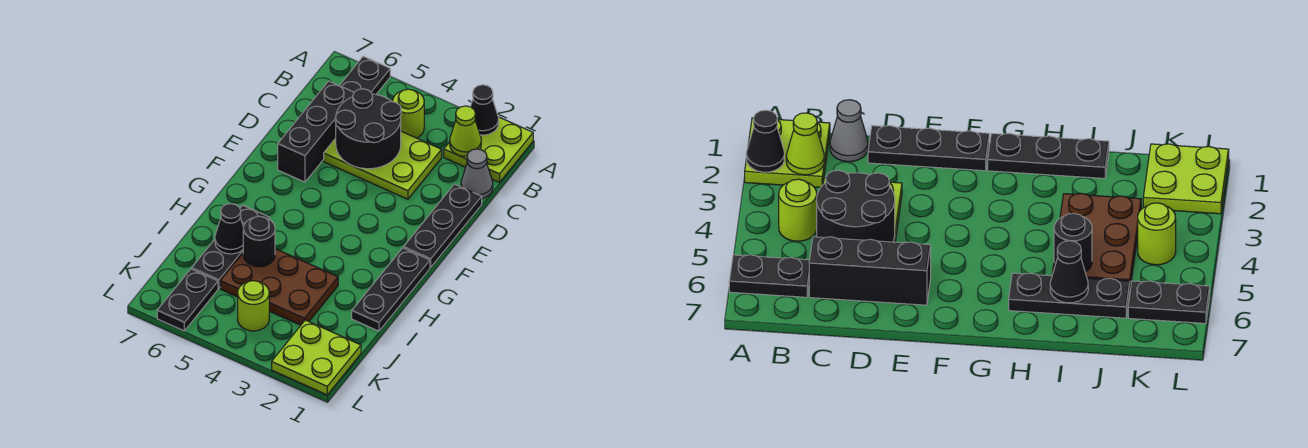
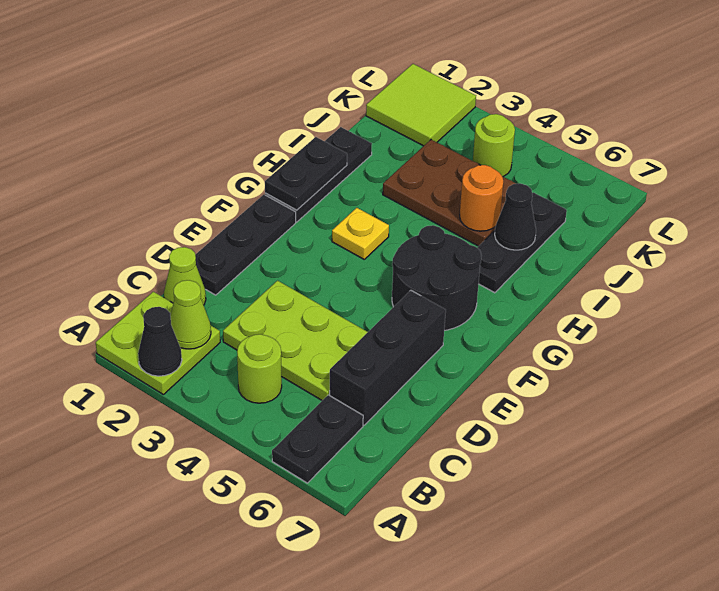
grey 1x1 cone [461,149,493,199] -> lime 1x1 cone [164,247,206,305]
black 2x2 round brick [335,89,401,169] -> black 2x2 round brick moved to [392,225,482,330]
none -> yellow 1x1 plate [332,208,389,259]
black 1x1 round brick [243,216,275,267] -> orange 1x1 round brick [460,165,503,231]
lime 2x2 plate [272,320,361,395] -> lime 2x2 tile [366,64,476,146]
black 1x2 plate [157,269,218,331] -> black 1x2 plate moved to [265,137,347,210]

